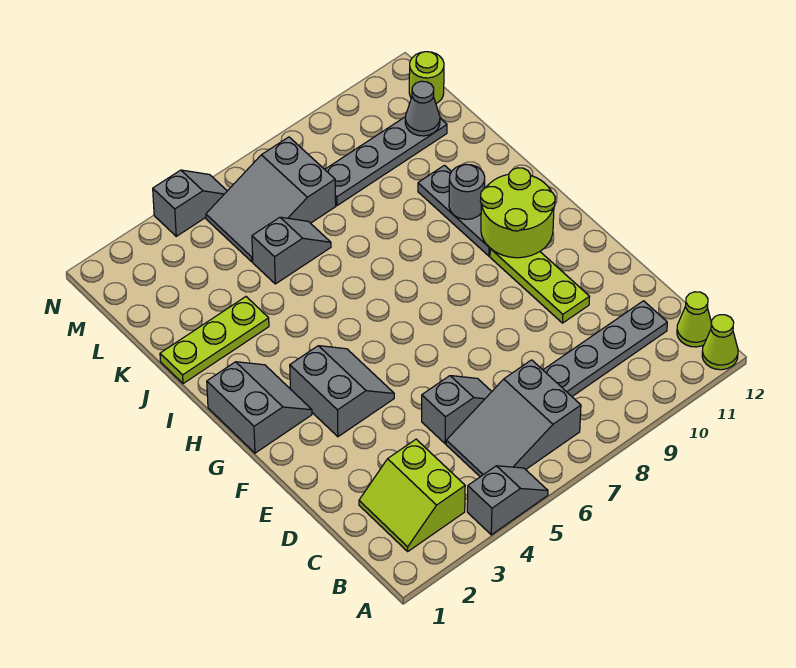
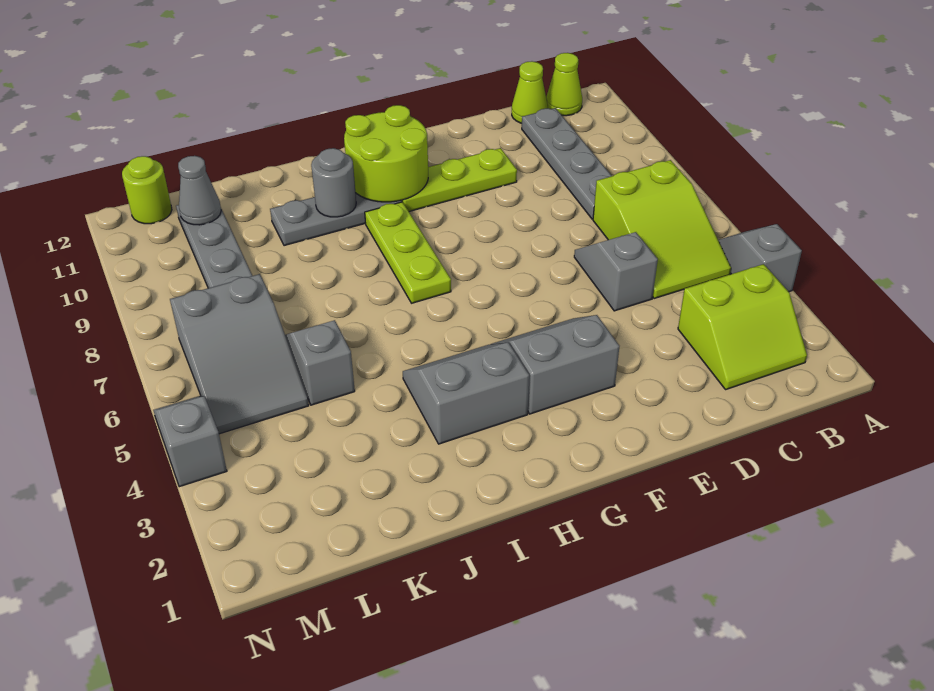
lime 1x1 cone [702,315,738,370] -> lime 1x1 cone moved to [512,61,548,123]
grey 2x3 slope [446,360,581,477] -> lime 2x3 slope [593,160,731,299]
grey 2x2 slope [207,362,312,453] -> grey 2x2 slope moved to [403,342,529,444]
lime 1x3 plate [160,297,269,384] -> lime 1x3 plate moved to [365,202,451,303]

